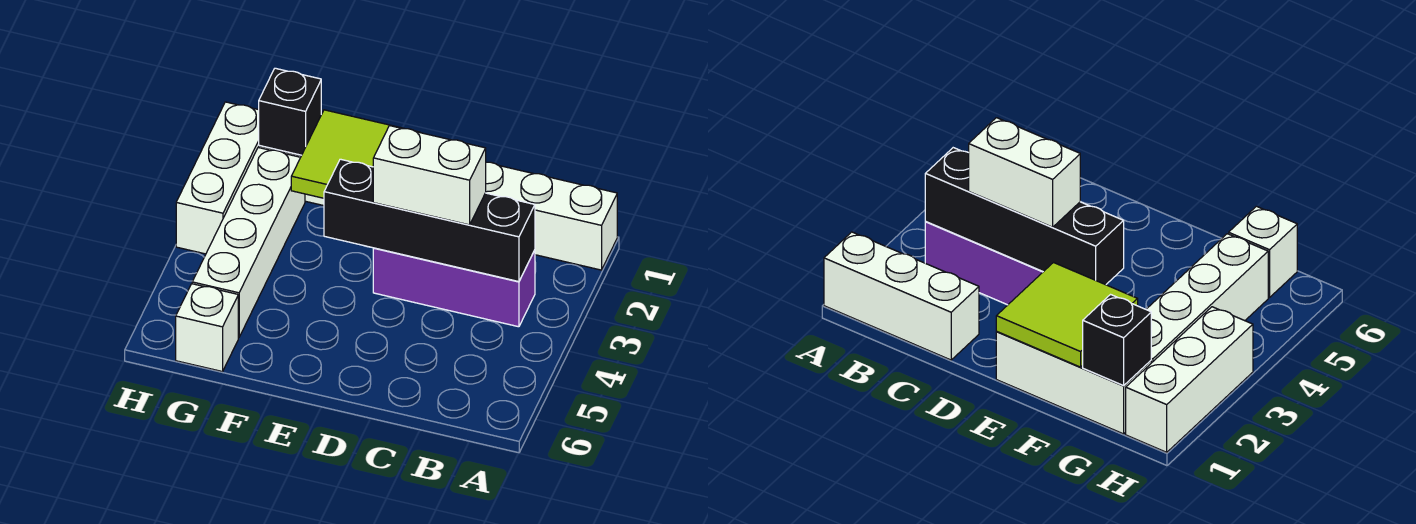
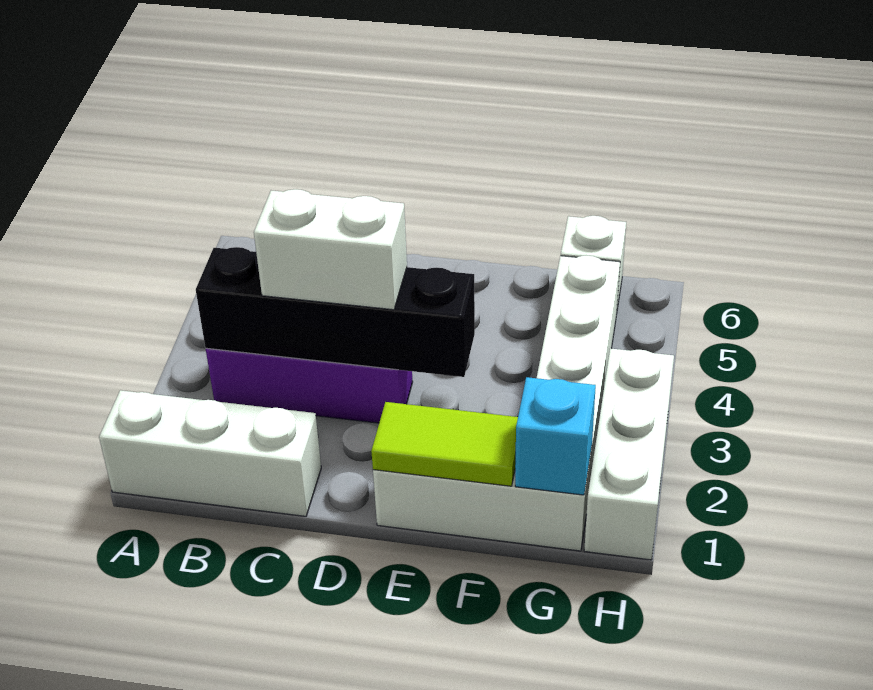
lime 2x2 tile [291,110,420,198] -> lime 1x2 tile [371,402,518,486]
black 1x1 brick [259,68,321,155] -> cyan 1x1 brick [515,377,596,495]

